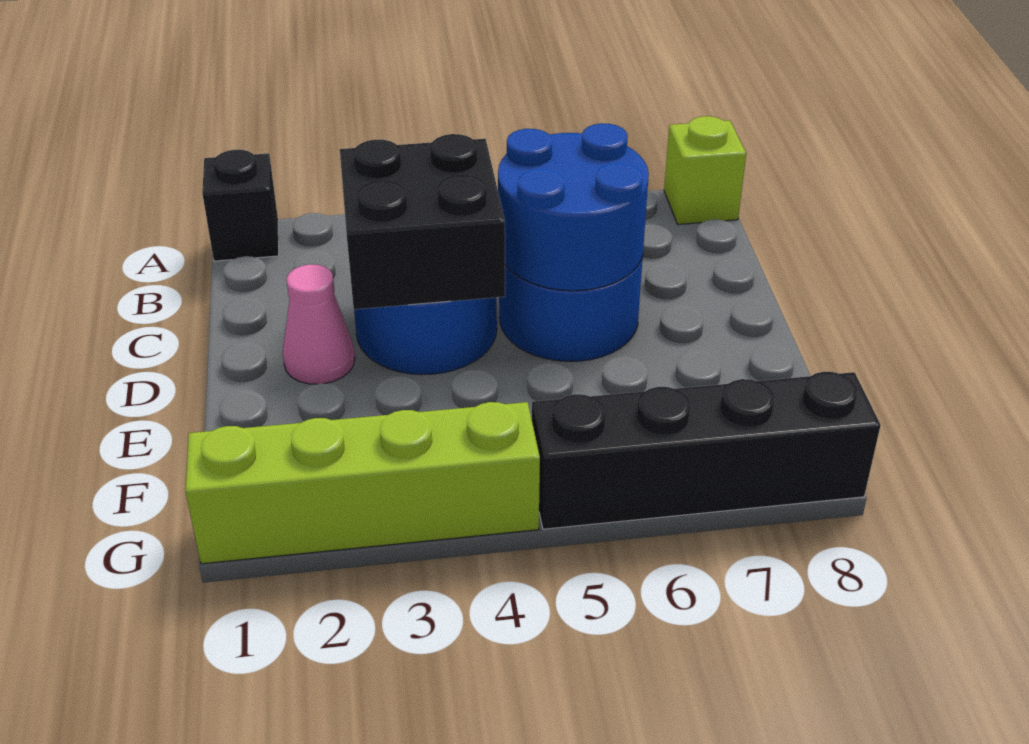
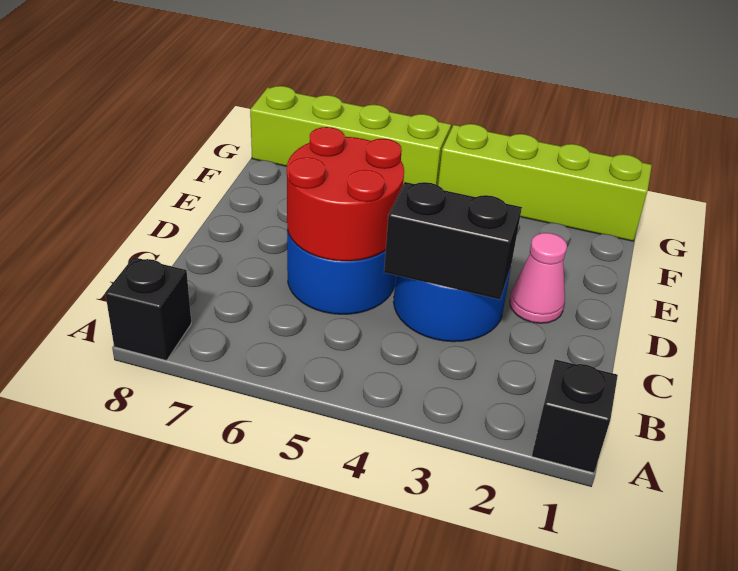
lime 1x1 brick [664,116,746,224] -> black 1x1 brick [105,257,191,361]
black 2x2 brick [340,134,505,309] -> black 1x2 brick [384,182,522,299]
blue 2x2 round brick [498,123,649,291] -> red 2x2 round brick [287,127,404,261]
black 1x4 brick [532,372,881,529] -> lime 1x4 brick [250,86,451,185]

